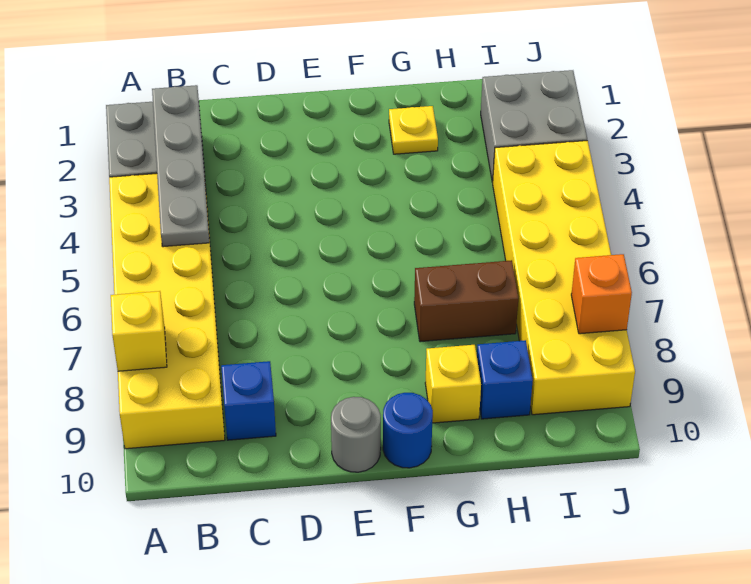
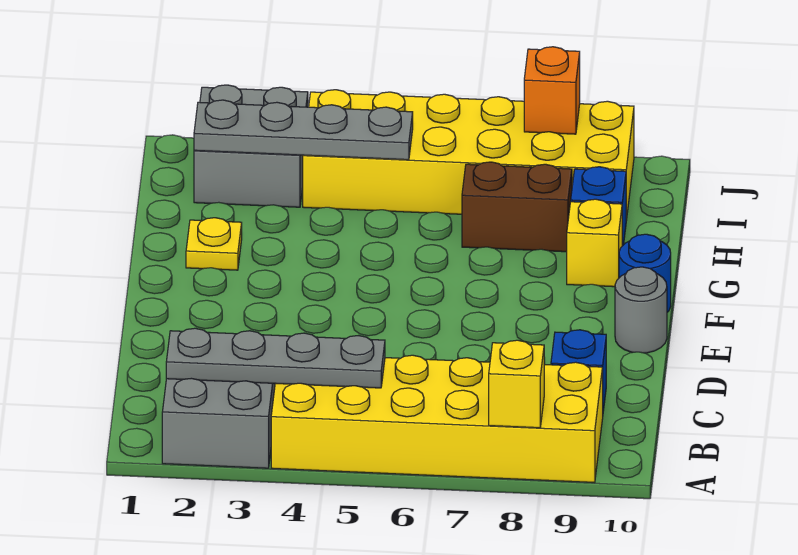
brown 1x2 brick [414,260,518,342] -> brown 1x2 brick turned to [462,162,572,252]
none -> grey 1x4 plate [194,100,413,160]

